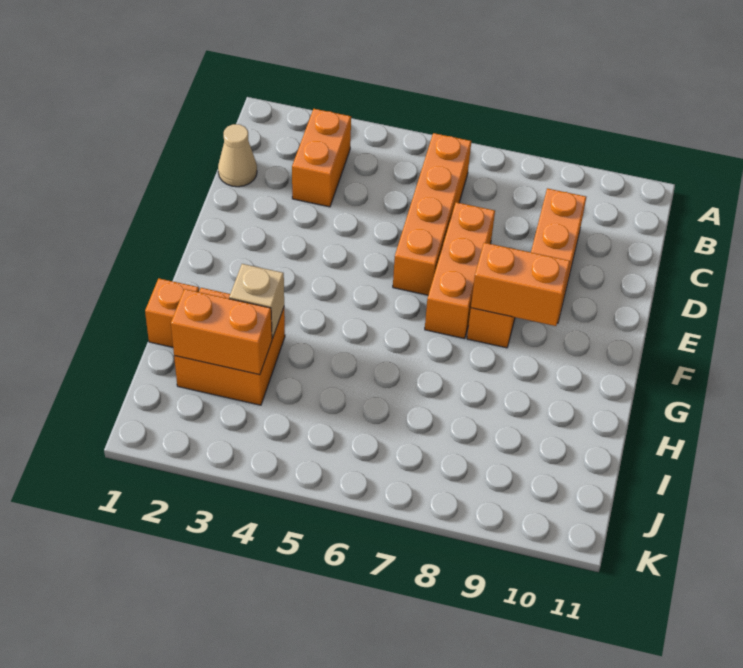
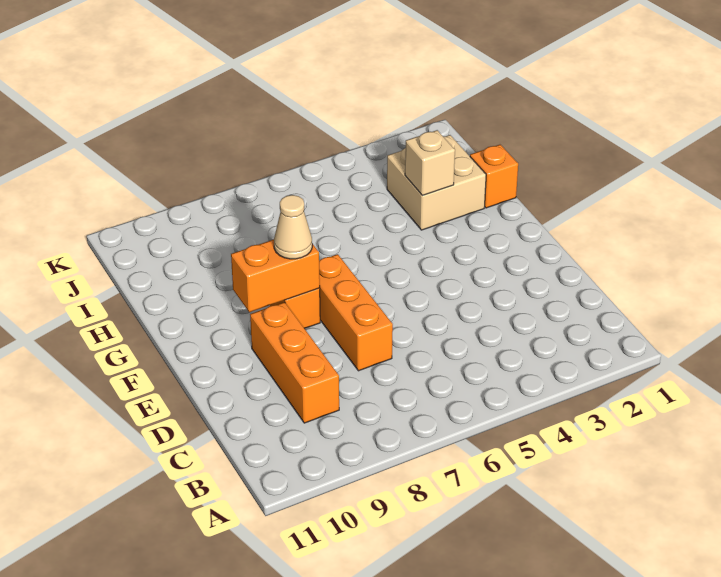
orange 1x2 brick [292,109,351,207] -> none
orange 1x4 brick [393,133,471,295] -> none
tan 1x1 cone [218,124,257,187] -> tan 1x1 cone moved to [274,195,312,259]
orange 2x2 brick [174,288,285,405] -> tan 2x2 brick [387,135,486,230]
orange 1x2 brick [171,289,272,375] -> none

